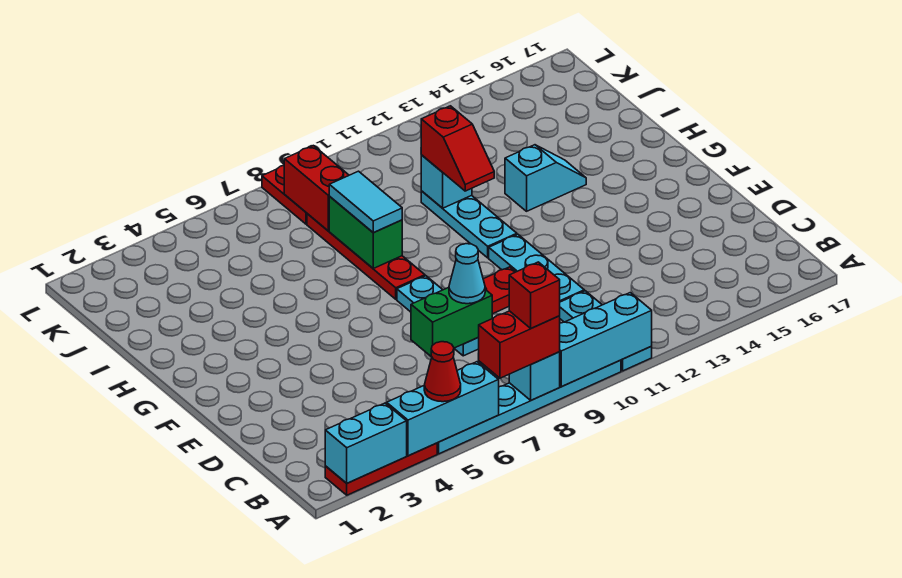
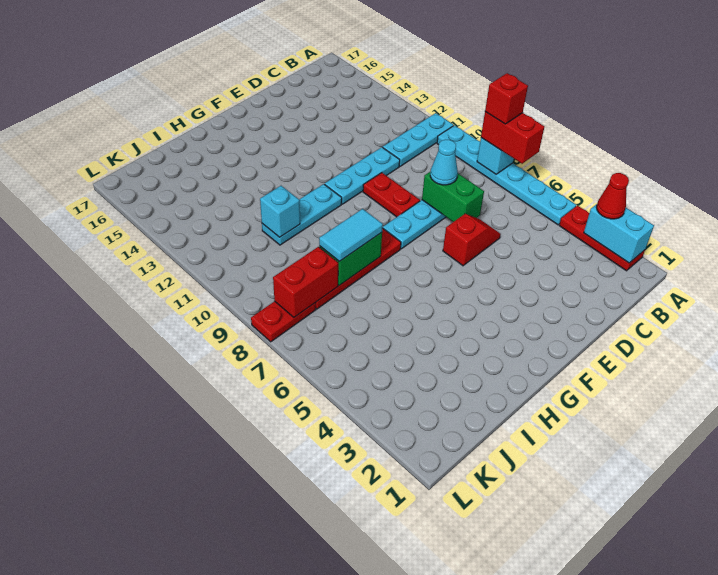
cyan 1x3 brick [387,362,499,456] -> none
red 1x1 cone [424,342,461,402] -> red 1x1 cone moved to [596,173,629,219]
cyan 1x3 brick [560,293,652,387] -> none
red 1x2 slope [421,106,494,191] -> red 1x2 slope moved to [443,214,501,266]
cyan 1x2 slope [505,145,586,211] -> none

